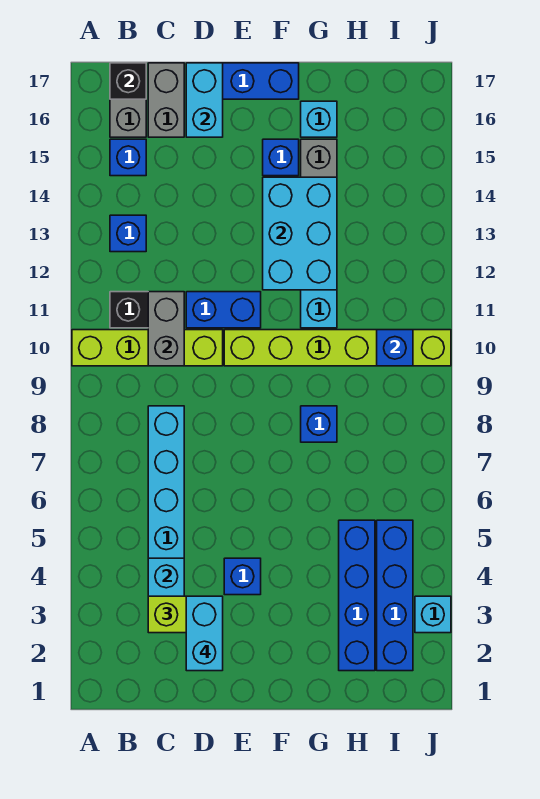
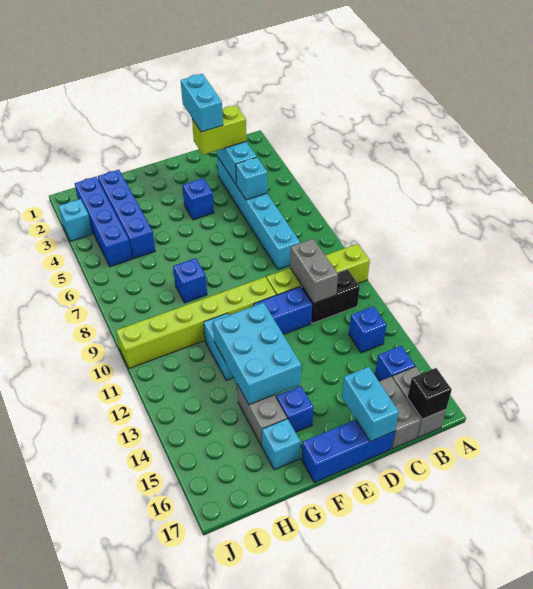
none -> cyan 1x1 brick [236,157,267,200]
blue 1x1 brick [377,330,413,366] -> none

